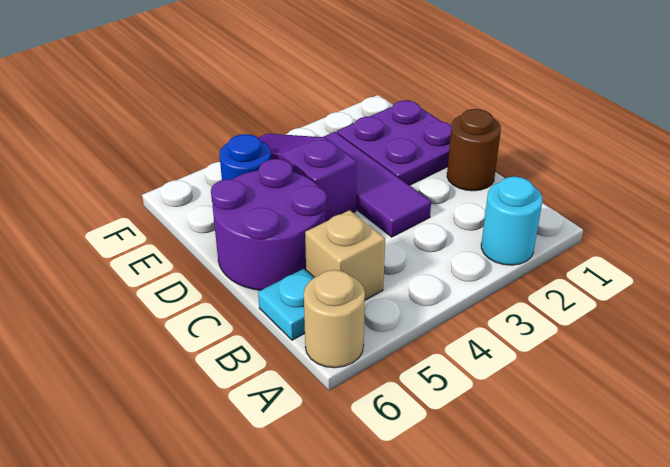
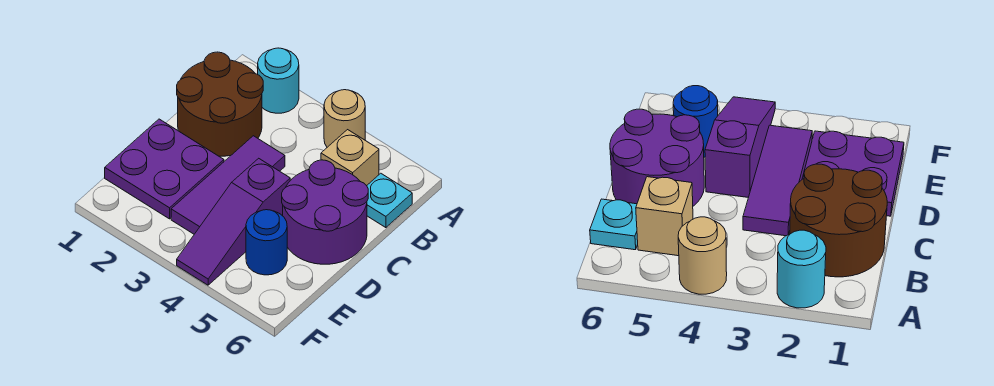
tan 1x1 round brick [304,270,365,368] -> tan 1x1 round brick moved to [324,90,365,147]
brown 1x1 round brick [447,109,501,191] -> brown 2x2 round brick [177,52,263,156]

